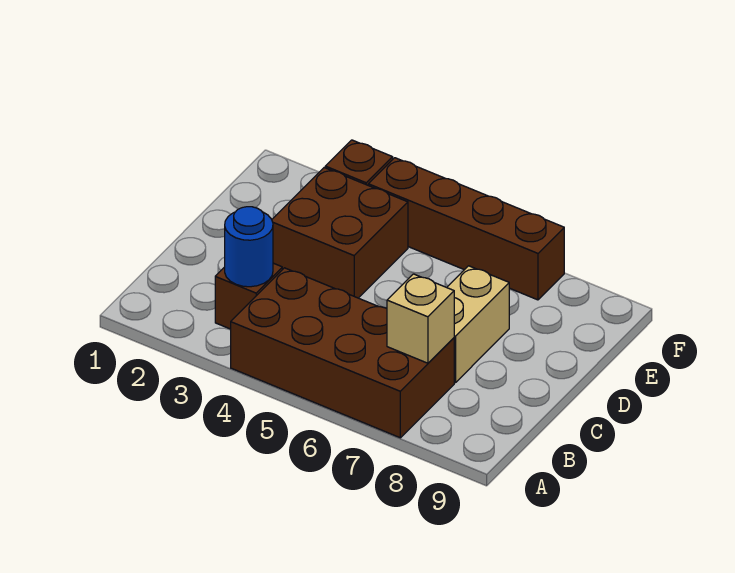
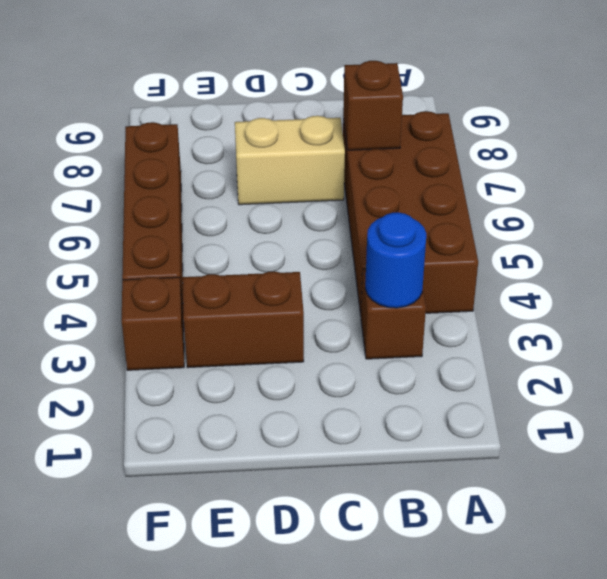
tan 1x1 brick [387,274,454,363] -> brown 1x1 brick [343,61,403,150]
brown 2x2 brick [272,168,408,298] -> brown 1x2 brick [183,271,304,368]

